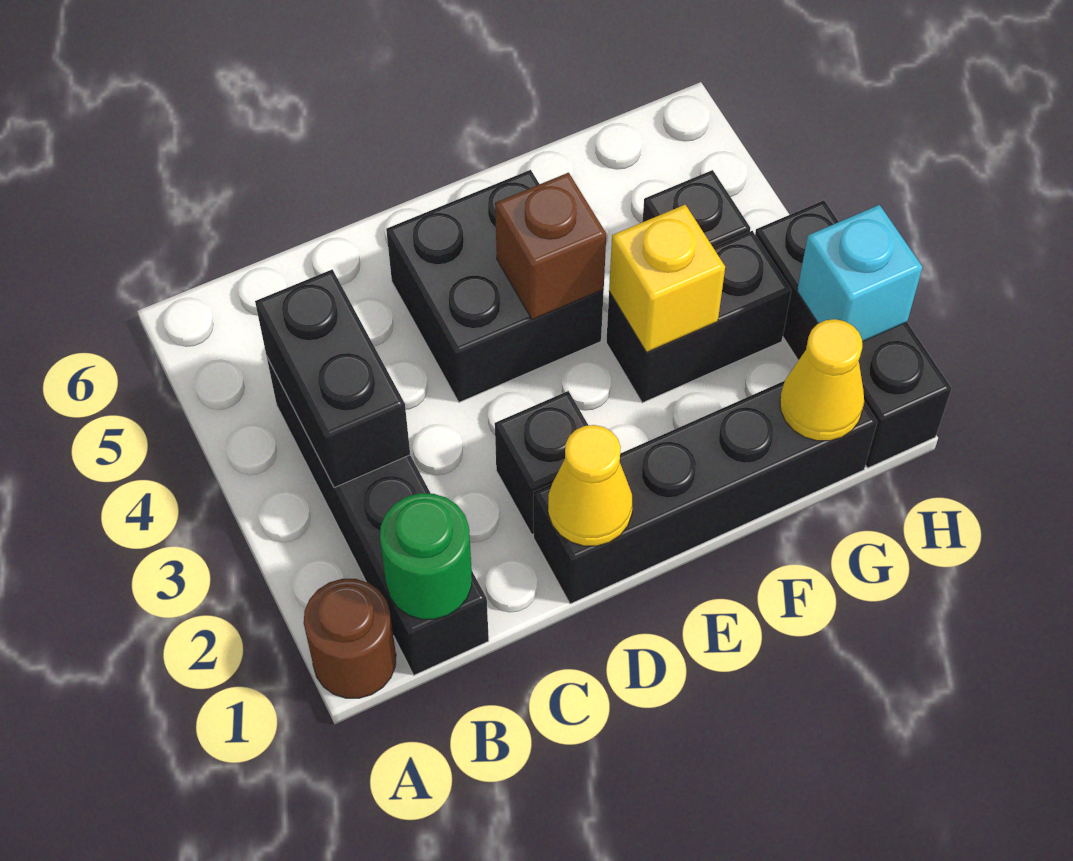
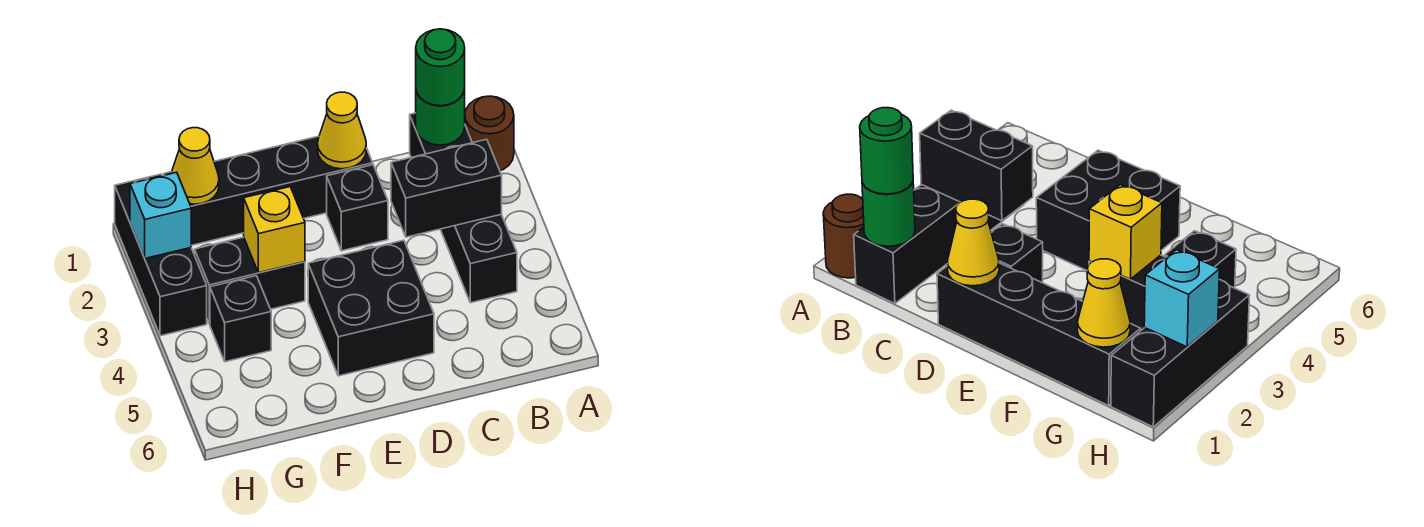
none -> green 1x1 round brick [416,29,465,106]
black 1x2 brick [255,270,410,488] -> black 1x2 brick turned to [391,139,502,237]
brown 1x1 brick [495,173,606,320] -> none

